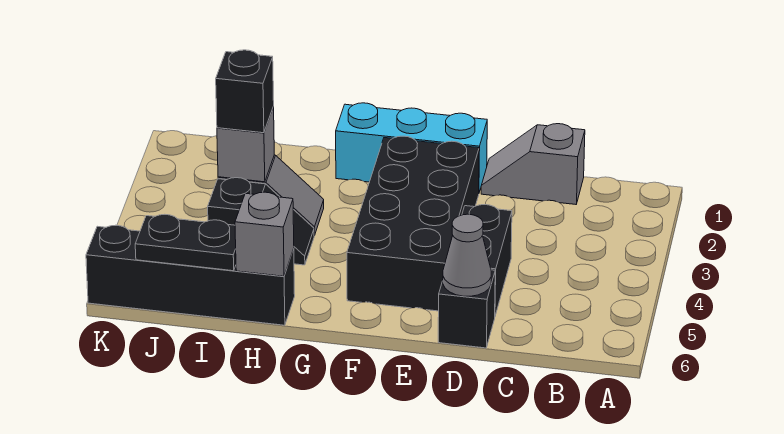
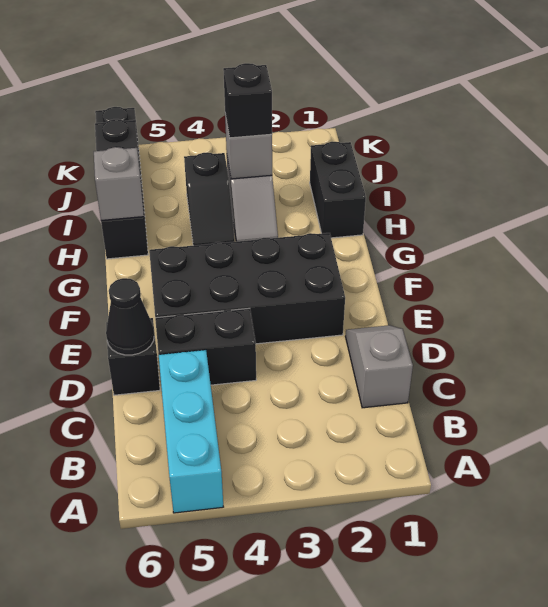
grey 1x1 cone [443,214,491,296] -> black 1x1 cone [106,278,154,355]
cyan 1x3 brick [336,103,487,192] -> cyan 1x3 brick moved to [159,350,223,513]
none -> black 1x2 brick [310,142,366,238]

